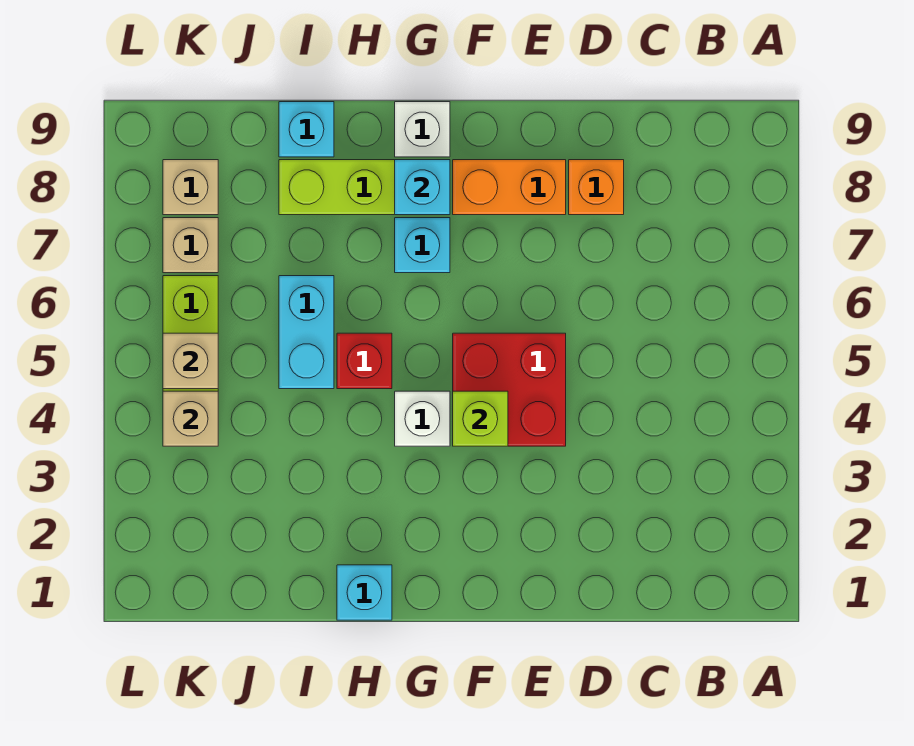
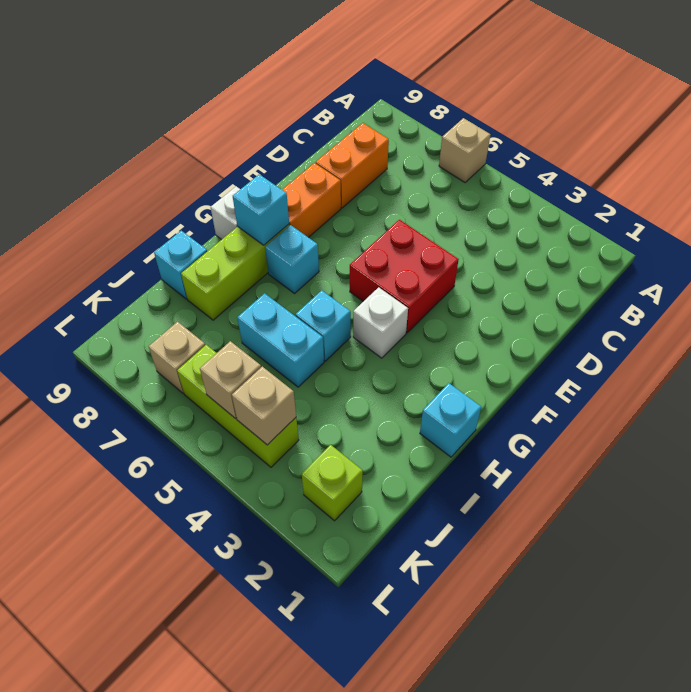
orange 1x1 brick [569,160,624,215] -> orange 1x2 brick [316,123,389,208]
lime 1x1 brick [453,391,508,446] -> lime 1x1 brick moved to [302,445,363,521]
red 1x1 brick [337,333,392,389] -> cyan 1x1 brick [295,290,351,361]
tan 1x1 brick [163,160,218,215] -> tan 1x1 brick moved to [439,118,490,182]

